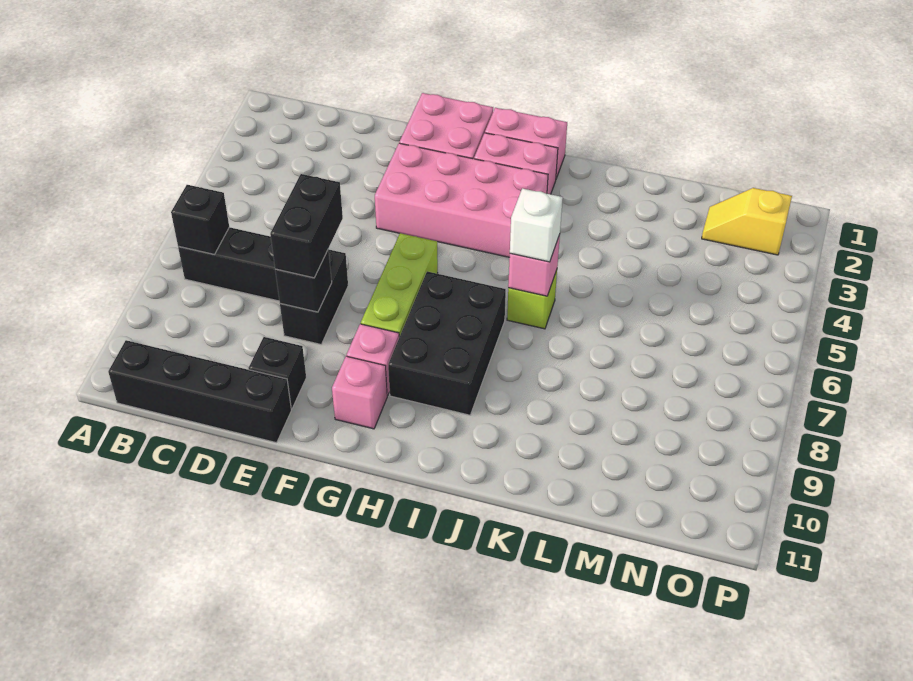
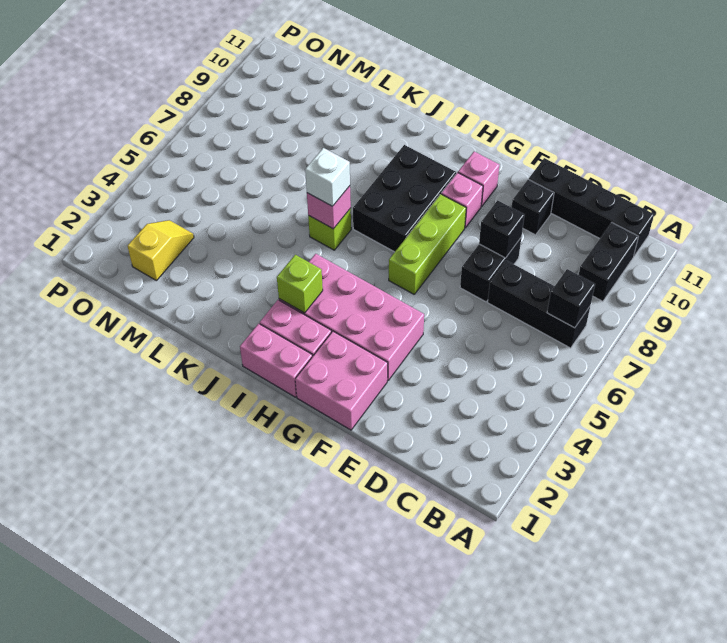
black 1x2 brick [270,174,343,278] -> black 1x2 brick moved to [579,223,639,301]
none -> lime 1x1 brick [277,255,323,313]
yellow 1x2 slope [702,188,792,255] -> yellow 1x2 slope turned to [128,220,194,281]

